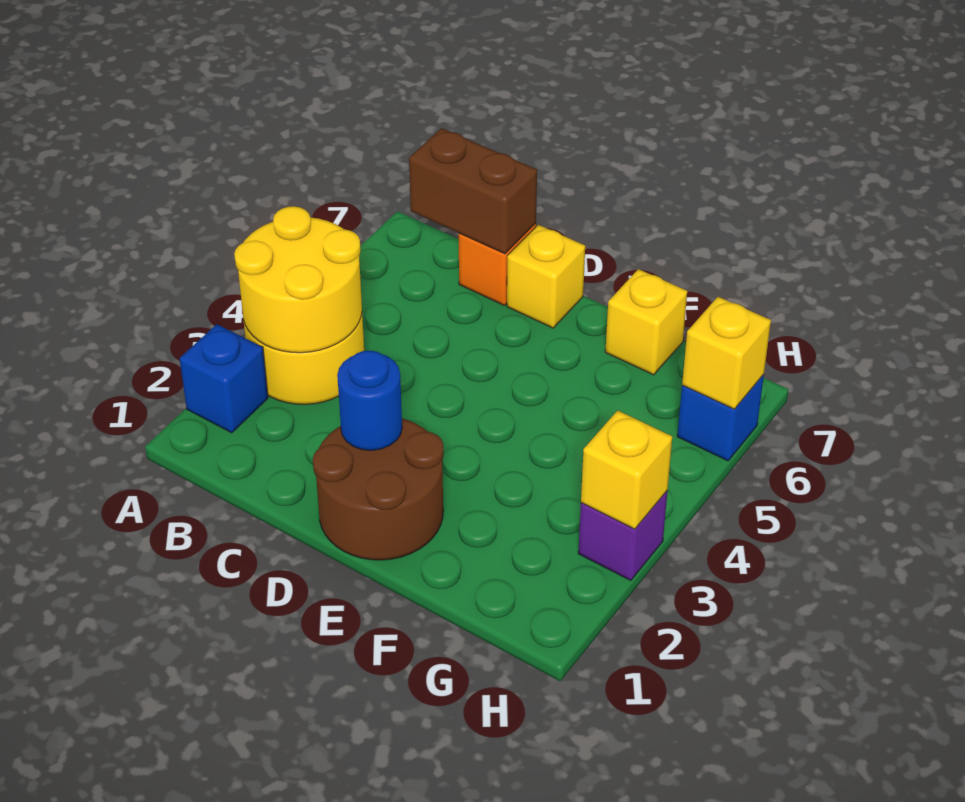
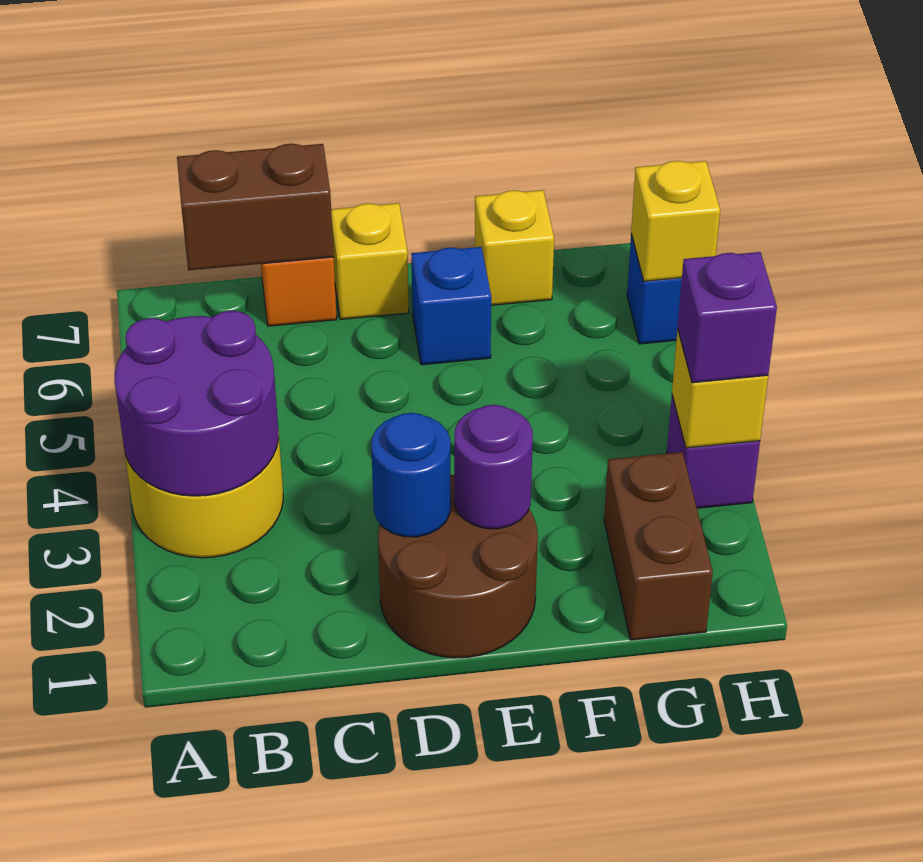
blue 1x1 brick [180,324,268,433] -> blue 1x1 brick moved to [411,247,491,365]
yellow 2x2 round brick [234,206,362,353] -> purple 2x2 round brick [115,311,279,496]
none -> purple 1x1 round brick [454,405,533,529]
none -> brown 1x2 brick [604,452,713,640]
none -> purple 1x1 brick [678,252,777,383]

